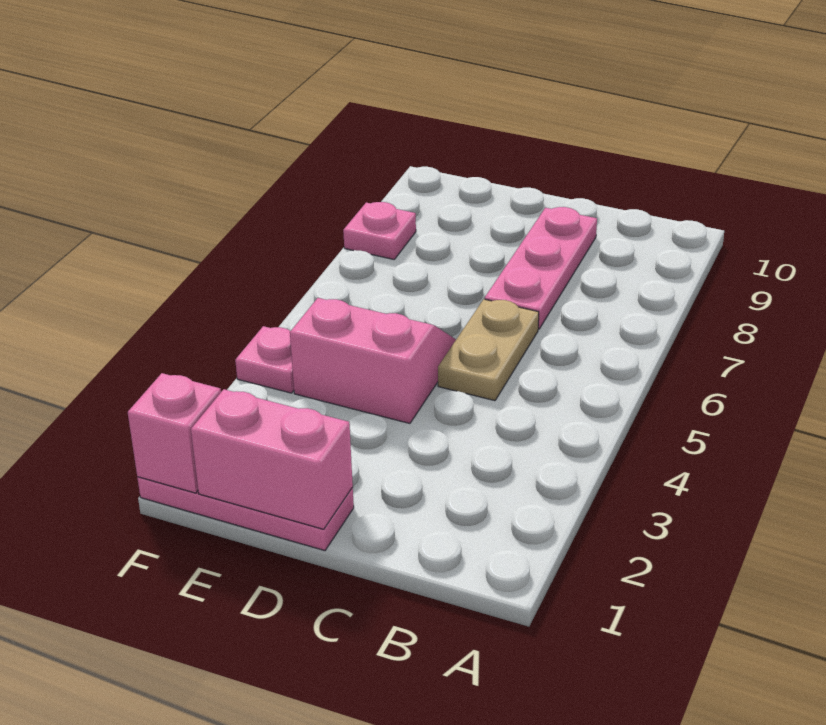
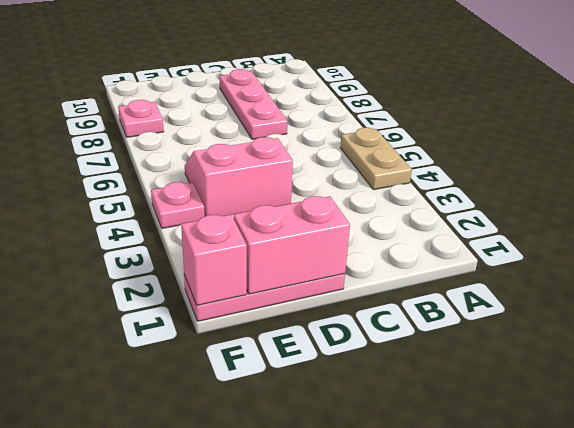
tan 1x2 plate [438,299,539,401] -> tan 1x2 plate moved to [340,128,412,190]

